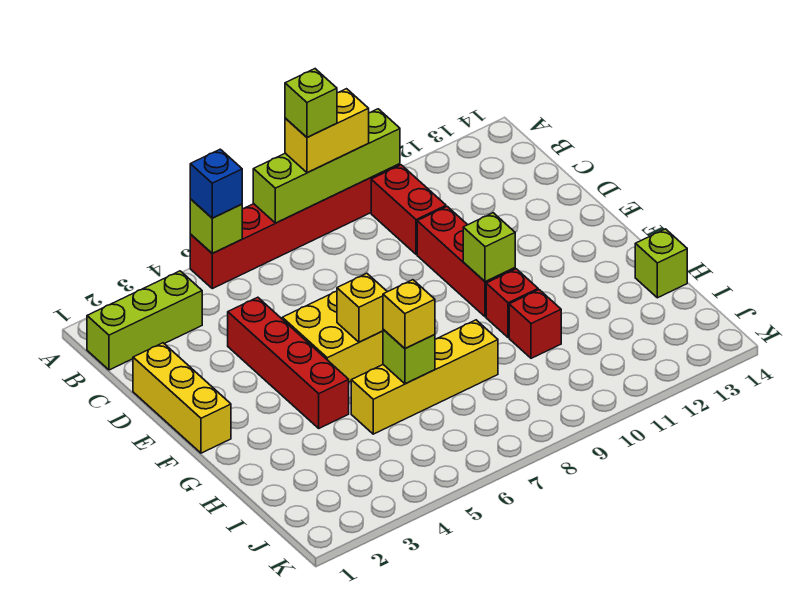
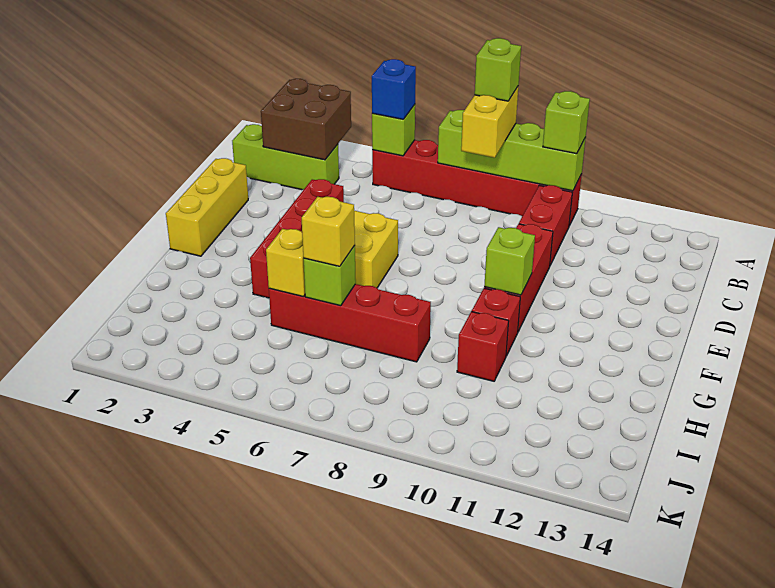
none -> brown 2x2 brick [261,79,351,160]
yellow 1x2 brick [285,89,369,173] -> yellow 1x2 brick turned to [461,87,518,158]
yellow 1x1 brick [337,273,387,342] -> yellow 1x1 brick moved to [266,229,305,297]
yellow 1x4 brick [351,320,498,434] -> red 1x4 brick [269,284,431,362]
lime 1x1 brick [635,229,687,298] -> lime 1x1 brick moved to [543,91,590,154]

